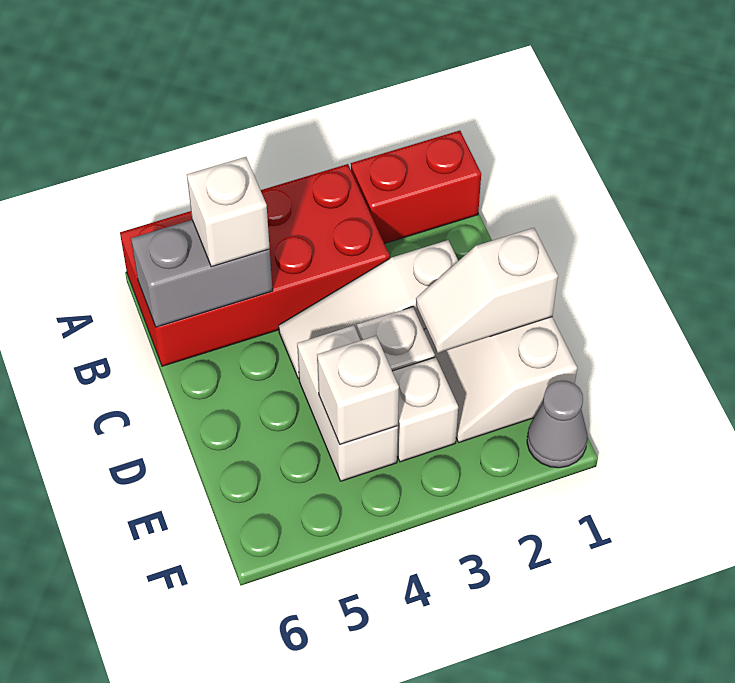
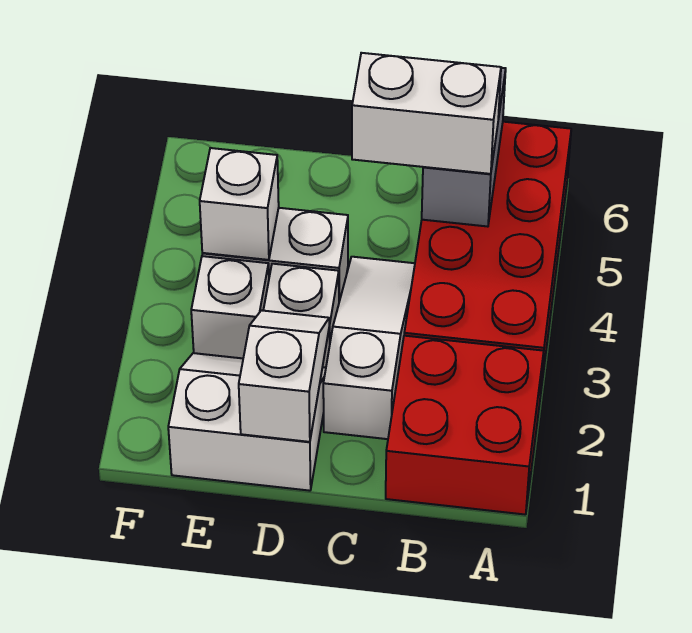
red 1x2 brick [351,131,481,244] -> red 2x2 brick [386,336,544,515]
white 1x1 brick [187,157,270,267] -> white 1x2 brick [352,53,501,174]
grey 1x1 cone [527,381,588,468] -> none

